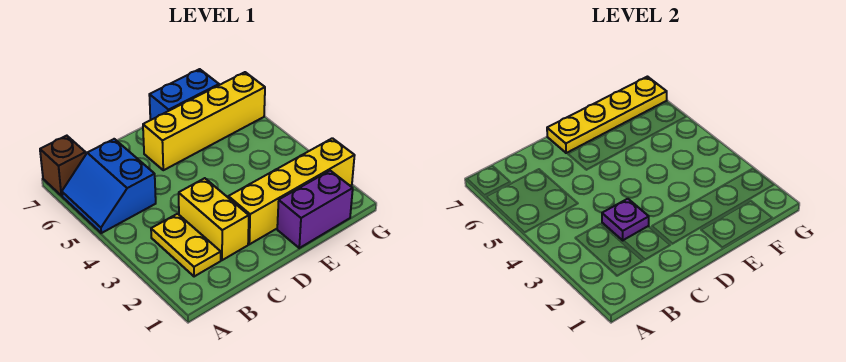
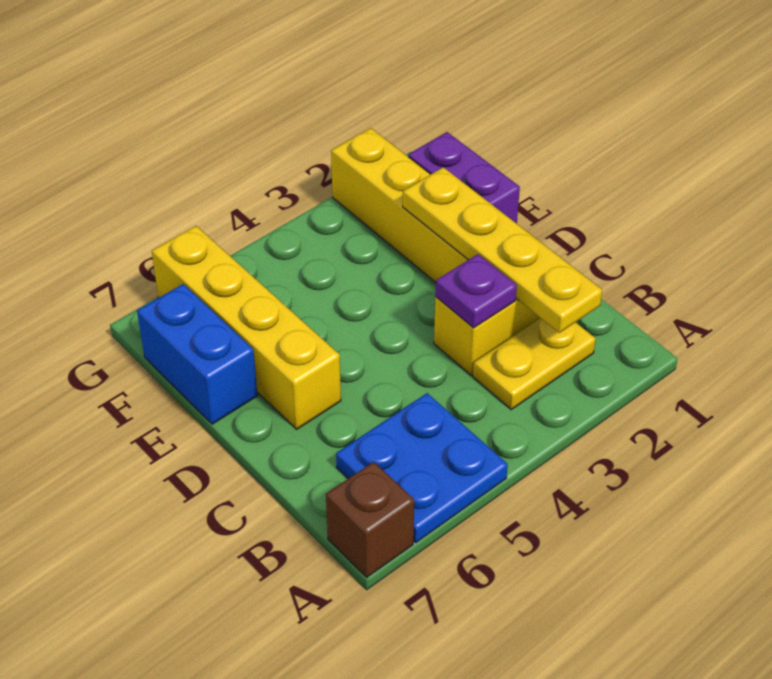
blue 2x2 slope [62,139,156,233] -> blue 2x2 plate [336,393,508,543]
yellow 1x4 plate [547,77,667,153] -> yellow 1x4 plate moved to [403,167,602,333]

